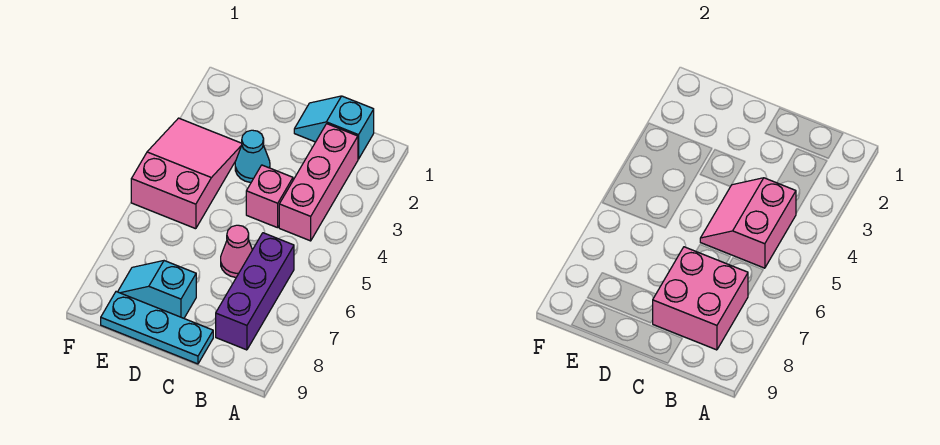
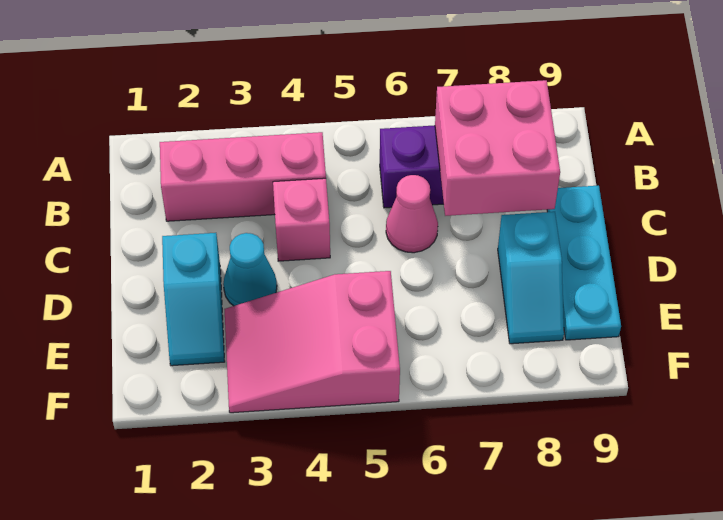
cyan 1x2 slope [294,96,374,159] -> cyan 1x2 slope moved to [162,233,225,366]
pink 2x2 slope [700,178,796,268] -> none

